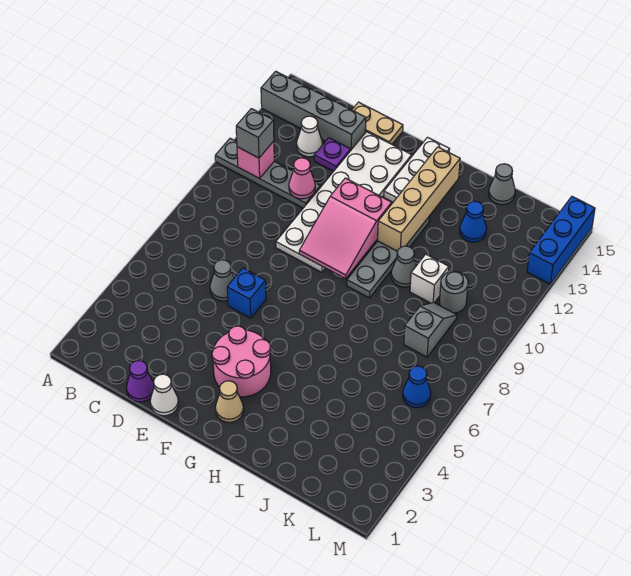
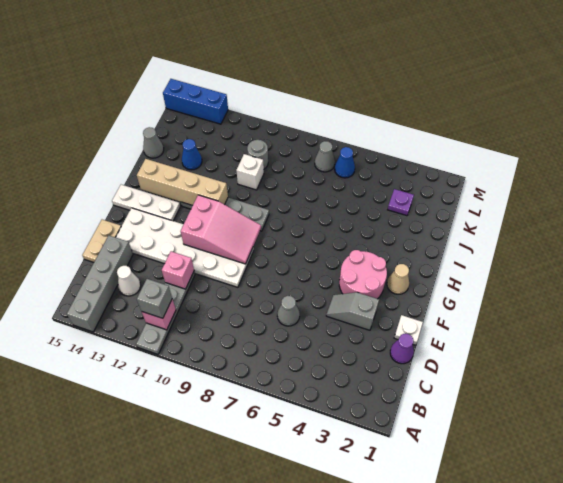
pink 1x1 cone [289,158,315,199] -> pink 1x1 brick [162,251,194,289]
purple 1x1 plate [314,138,351,171] -> purple 1x1 plate moved to [388,189,414,216]
white 1x1 cone [150,374,178,416] -> white 1x1 plate [394,315,423,345]
blue 1x1 brick [227,268,266,318] -> none
grey 1x1 cone [391,246,416,287] -> grey 1x1 cone moved to [315,141,335,172]
grey 1x2 slope [404,302,457,357] -> grey 1x2 slope moved to [326,292,379,330]

